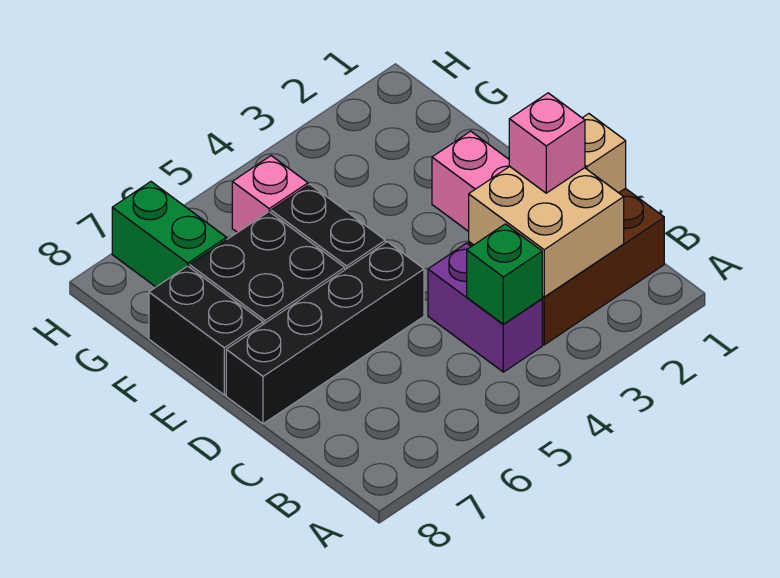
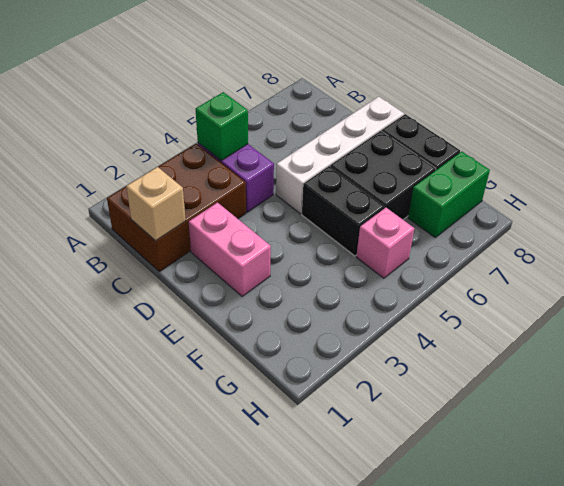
tan 2x2 brick [469,166,624,297] -> none
pink 1x1 brick [509,93,585,193] -> none
black 1x4 brick [226,242,424,424] -> white 1x4 brick [276,97,404,214]
green 1x2 brick [112,182,227,287] -> green 1x2 brick turned to [408,151,490,237]

